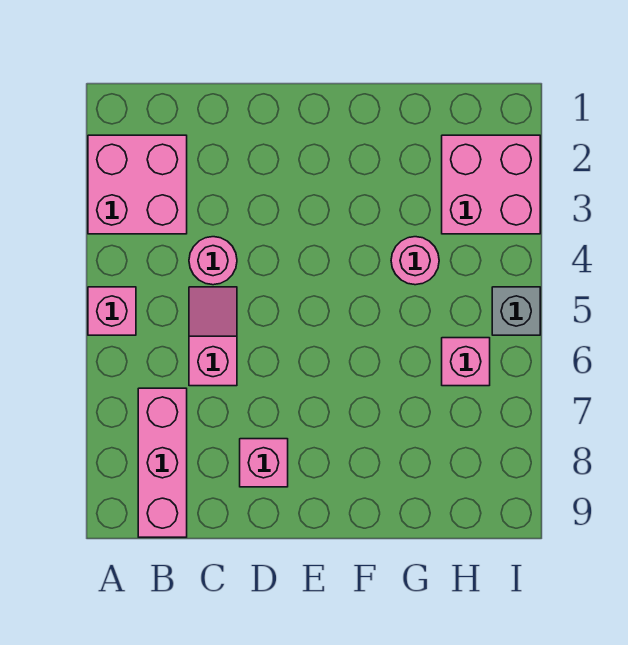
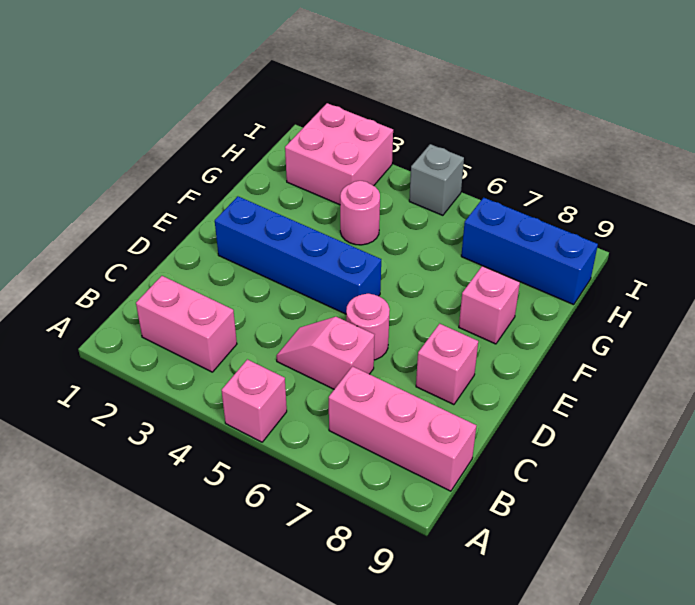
pink 2x2 brick [88,135,187,234] -> pink 1x2 brick [136,276,237,372]
pink 1x1 round brick [189,237,237,285] -> pink 1x1 round brick moved to [346,293,390,360]
none -> blue 1x4 brick [215,196,381,314]
pink 1x1 brick [442,338,490,386] -> pink 1x1 brick moved to [459,266,520,344]
none -> blue 1x3 brick [461,198,598,305]

